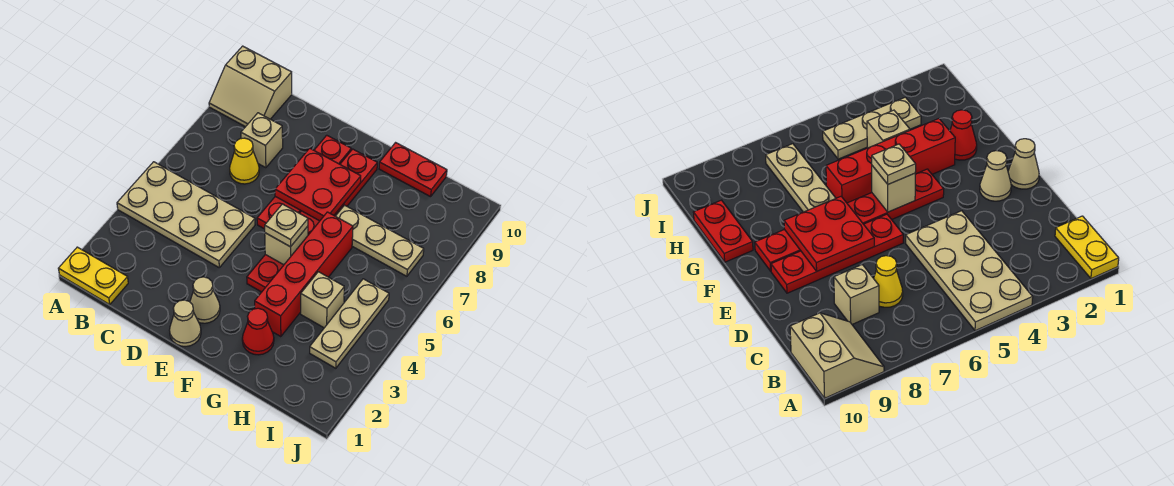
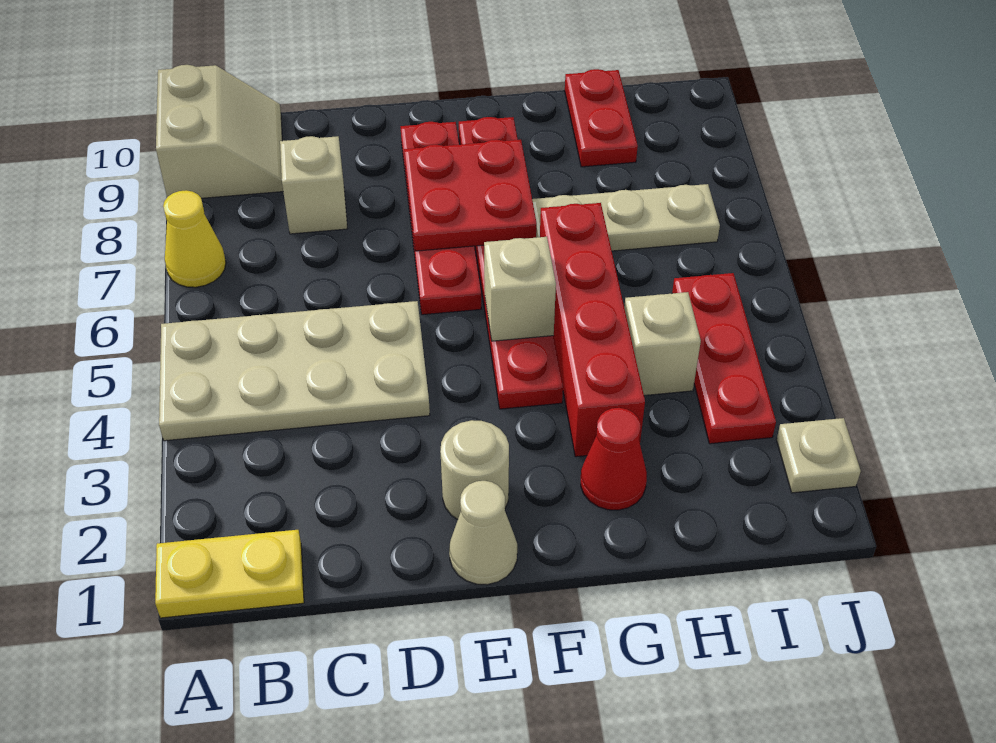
tan 2x2 slope [209,46,292,127] -> tan 2x2 slope turned to [156,65,283,198]
yellow 1x1 cone [230,138,259,184] -> yellow 1x1 cone moved to [163,190,226,287]
tan 1x1 cone [190,277,220,323] -> tan 1x1 round brick [440,420,509,519]
tan 1x1 plate [265,204,308,247] -> tan 1x1 plate moved to [777,418,861,493]
red 1x2 plate [379,143,447,197] -> red 1x2 plate turned to [565,69,638,167]
tan 1x3 plate [310,279,389,368] -> red 1x3 plate [672,273,776,444]

